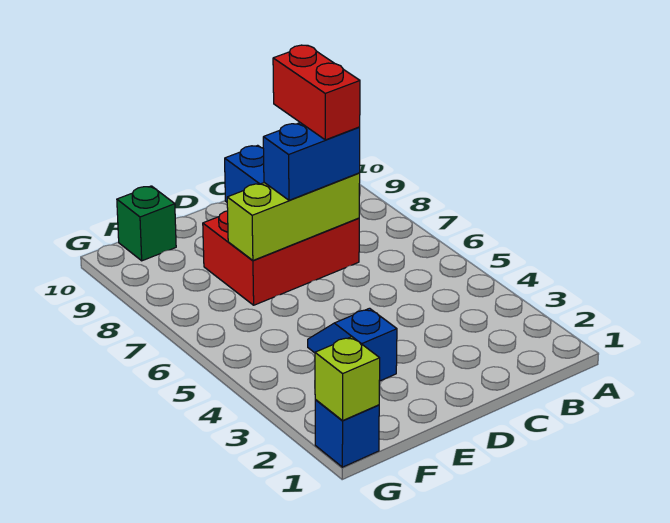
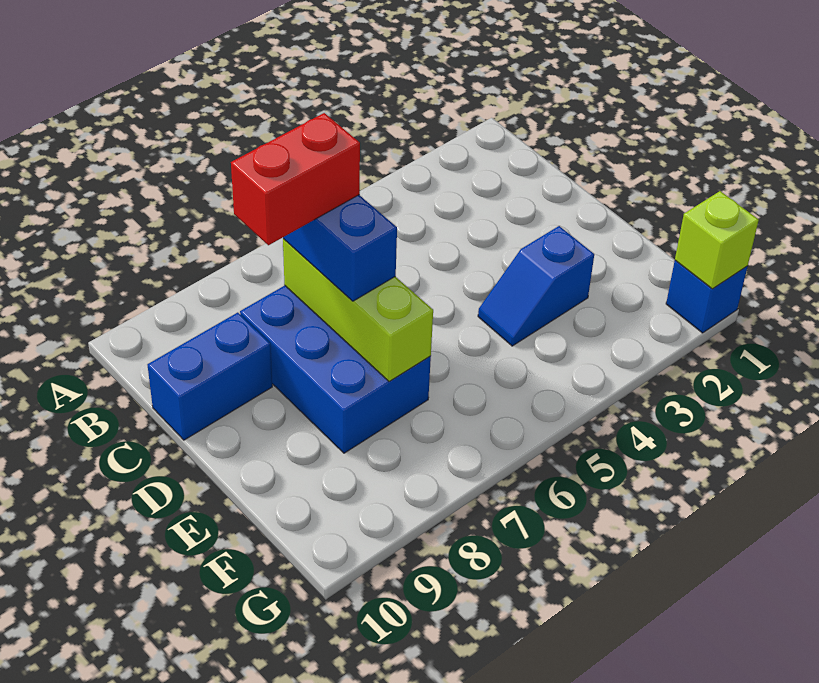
red 2x3 brick [203,211,359,305] -> blue 2x3 brick [240,286,431,453]
green 1x1 brick [117,186,176,261] -> none

